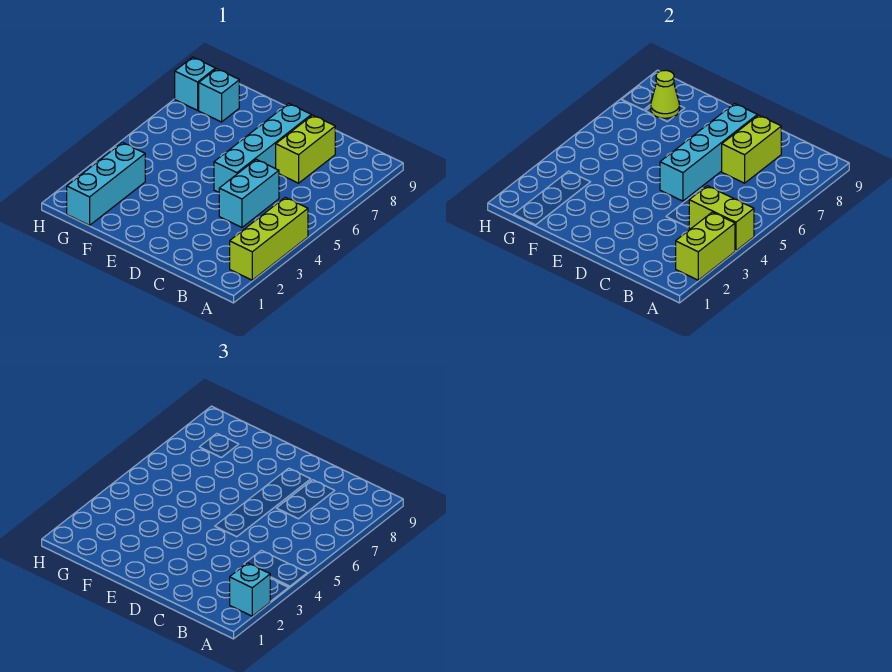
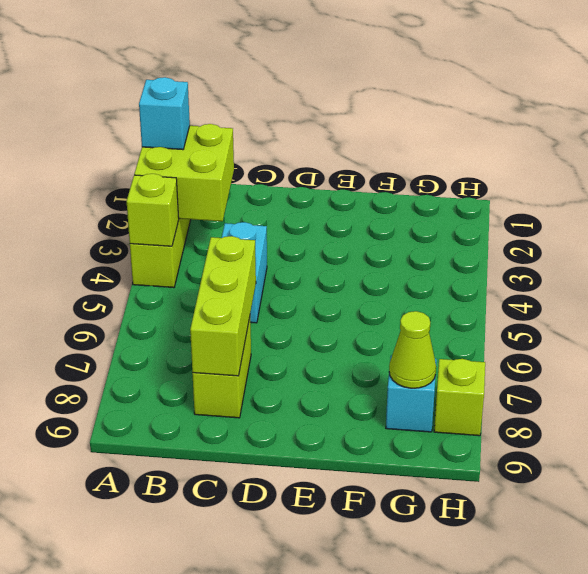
lime 1x2 brick [676,212,735,280] -> lime 2x2 brick [134,124,234,221]
lime 1x2 brick [689,186,754,251] -> lime 1x1 brick [127,174,179,246]
lime 1x2 brick [722,115,781,183] -> lime 1x3 brick [190,236,256,376]
cyan 1x4 brick [214,103,311,192] -> none
cyan 1x4 brick [660,103,757,201] -> none
cyan 1x3 brick [67,143,145,225] -> none
cyan 1x1 brick [175,57,216,110] -> lime 1x1 brick [434,359,485,436]

